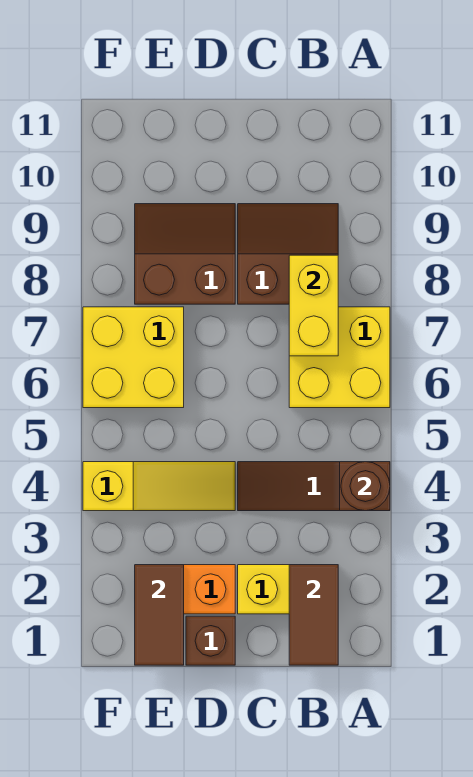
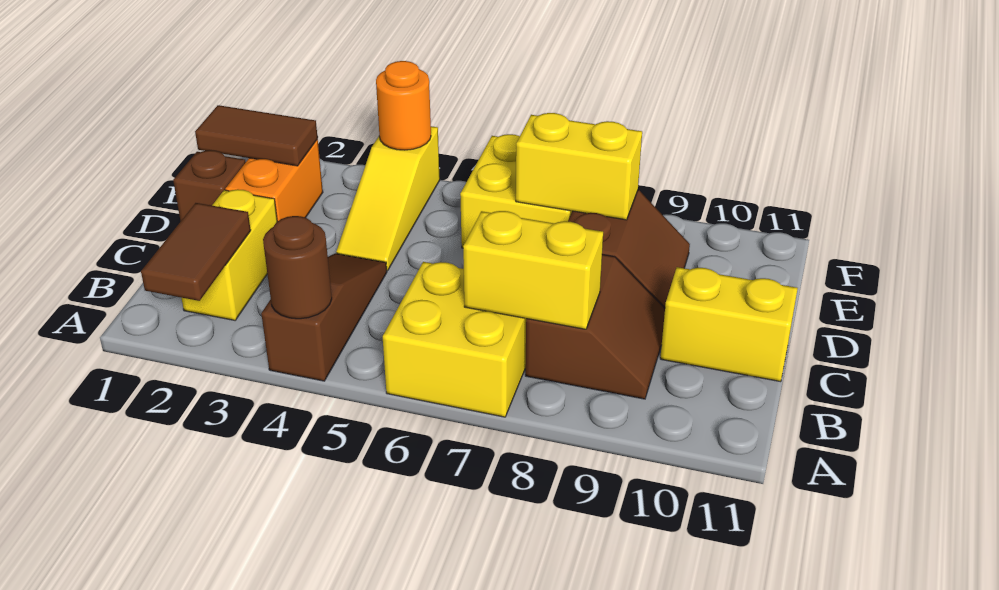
brown 1x2 tile [289,565,338,665] -> brown 1x2 tile turned to [141,203,251,301]
none -> yellow 1x2 brick [660,267,798,382]
none -> yellow 1x2 brick [516,113,642,220]
none -> orange 1x1 round brick [376,61,431,150]

